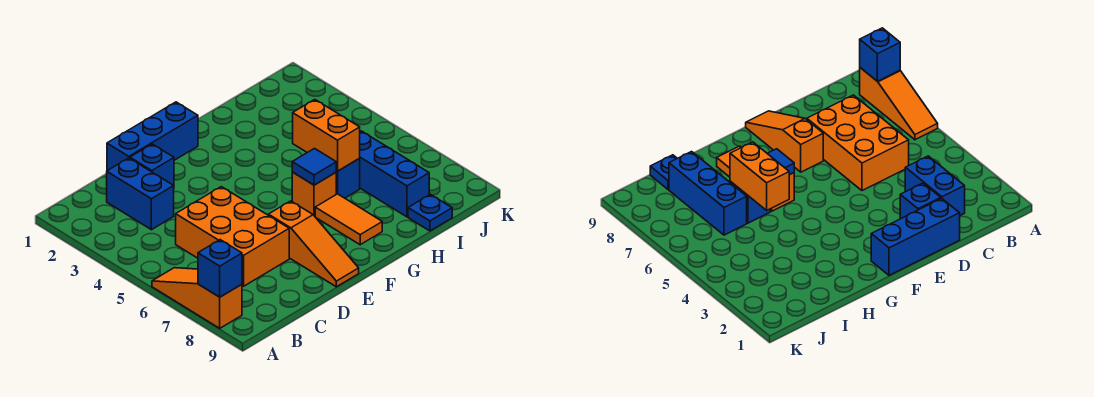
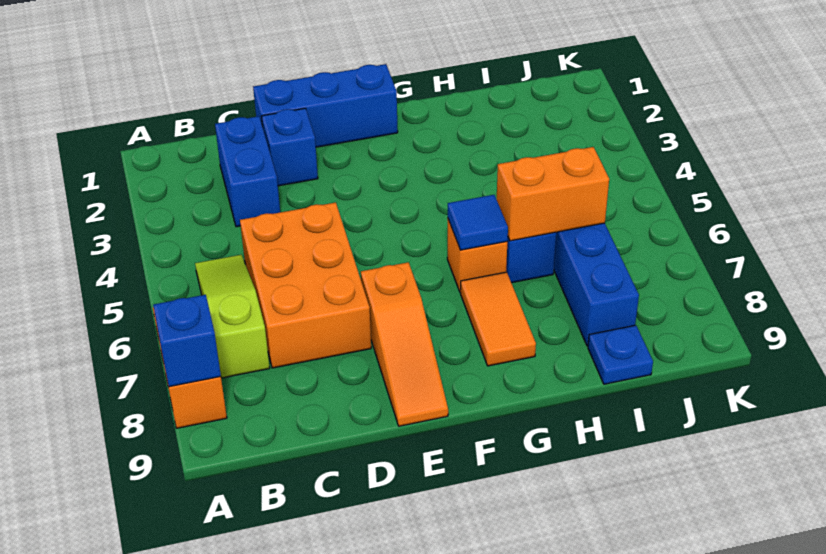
none -> lime 1x3 slope [195,255,270,378]
orange 1x2 brick [293,100,360,171] -> orange 1x2 brick turned to [497,147,609,241]

